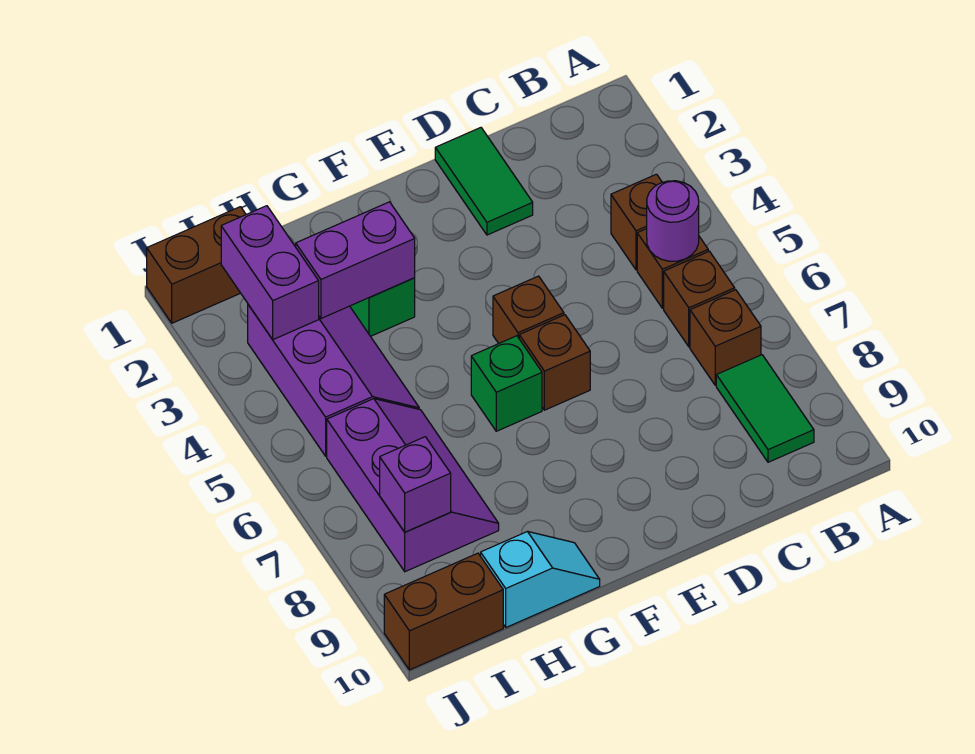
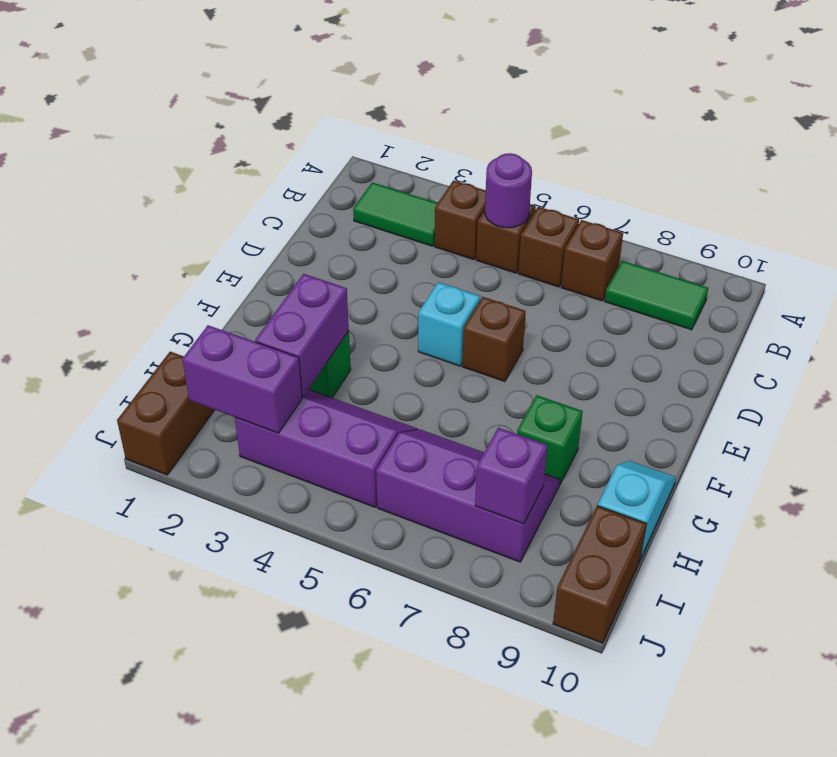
green 1x2 tile [435,128,533,235] -> green 1x2 tile moved to [353,182,438,246]
brown 1x1 brick [493,276,564,343] -> cyan 1x1 brick [418,282,480,366]
green 1x1 brick [471,336,542,431] -> green 1x1 brick moved to [517,395,583,485]

